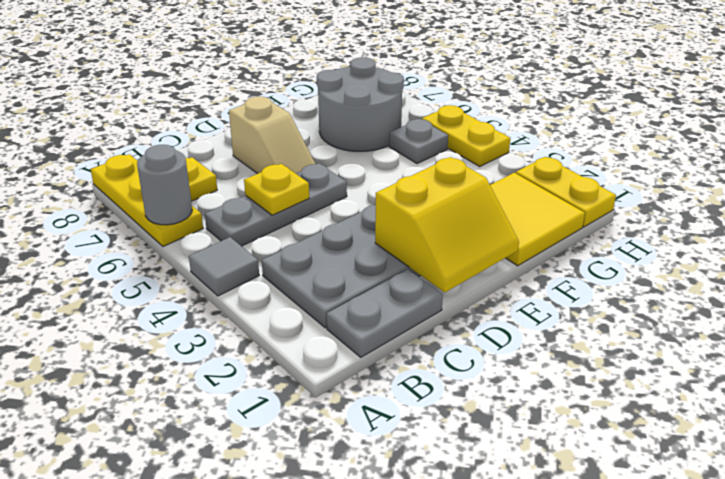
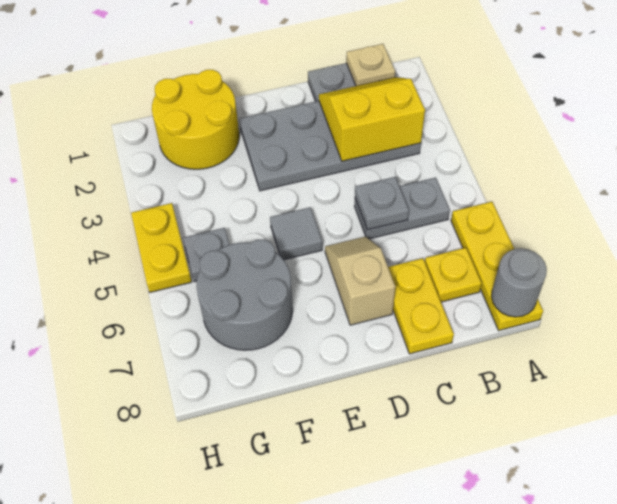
grey 1x1 tile [189,237,259,296] -> grey 1x1 tile moved to [270,208,322,260]
grey 1x1 round brick [137,145,192,225] -> grey 1x1 round brick moved to [491,248,547,317]
none -> tan 1x1 plate [346,44,395,86]
grey 1x3 plate [205,163,347,246] -> grey 1x2 plate [354,178,450,239]
yellow 1x1 plate [244,164,309,215] -> grey 1x1 plate [355,177,409,230]
yellow 2x2 slope [375,157,519,292] -> yellow 2x2 slope moved to [319,77,425,161]
yellow 2x2 tile [490,173,585,266] -> yellow 2x2 round brick [152,70,239,169]
yellow 1x2 plate [516,157,616,227] -> yellow 1x2 plate moved to [388,258,454,354]

